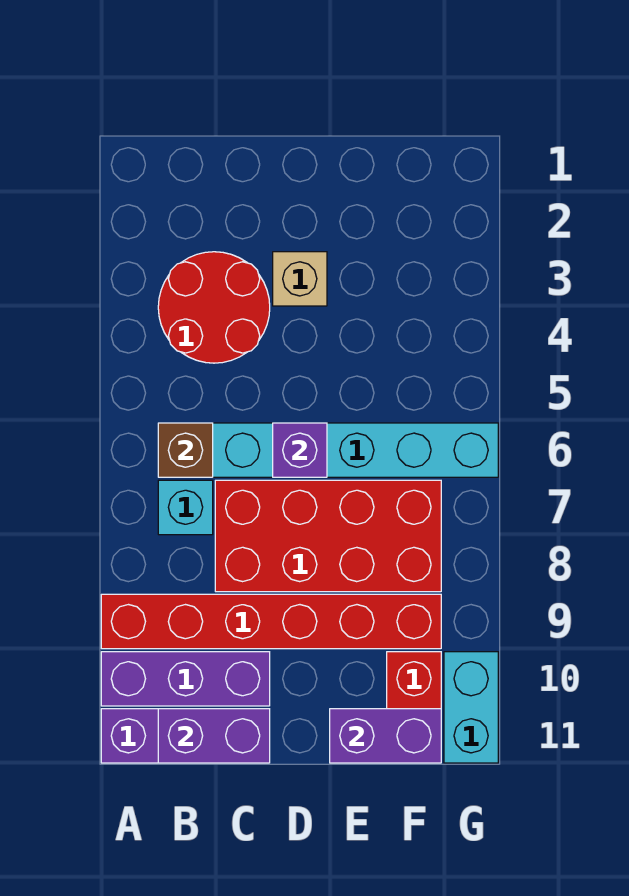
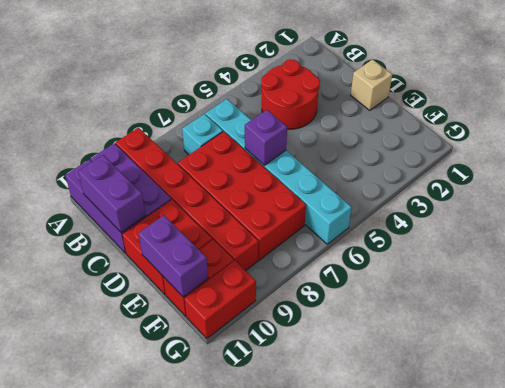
brown 1x1 brick [158,423,213,477] -> none
tan 1x1 brick [273,252,327,306] -> tan 1x1 brick moved to [351,59,392,110]
none -> red 2x2 brick [122,200,212,295]
cyan 1x2 brick [444,652,498,763] -> red 1x2 brick [184,261,256,339]

